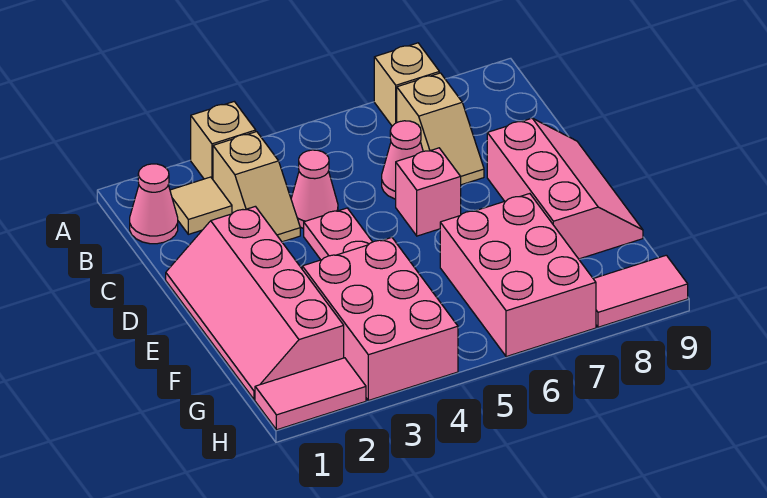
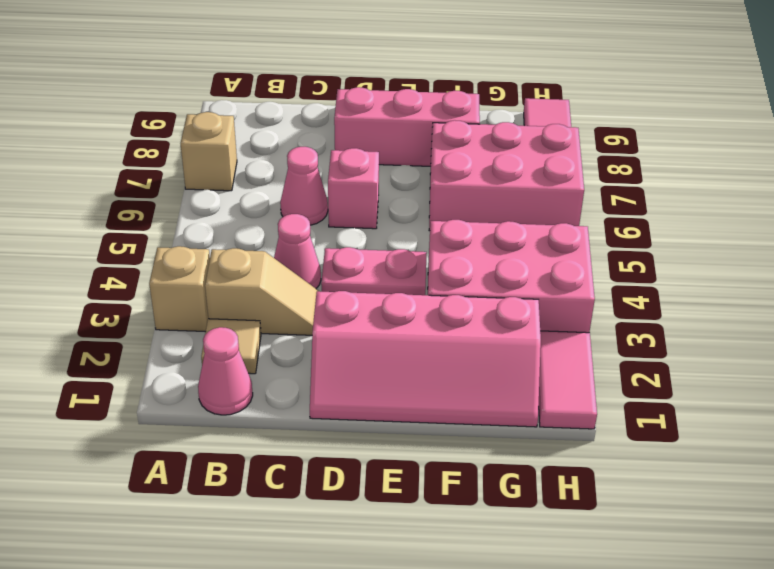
tan 1x2 slope [397,73,484,185] -> none

